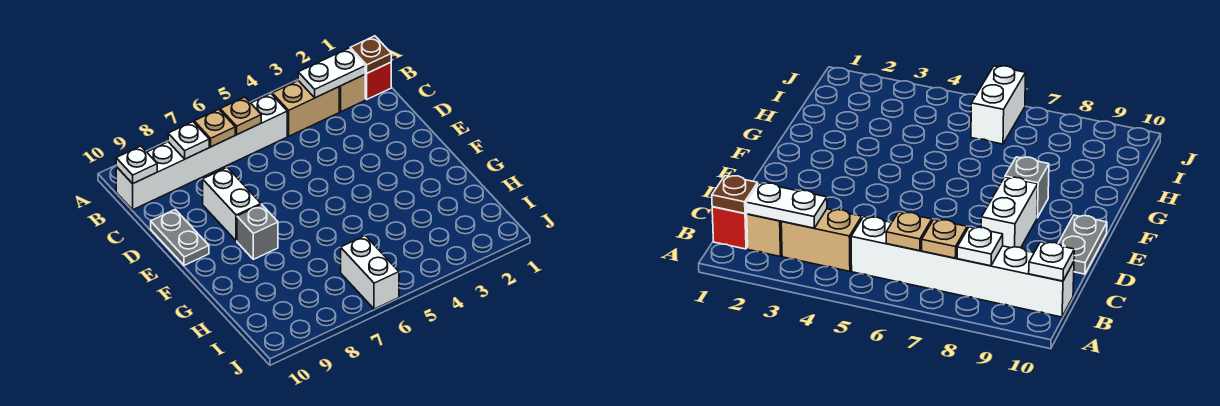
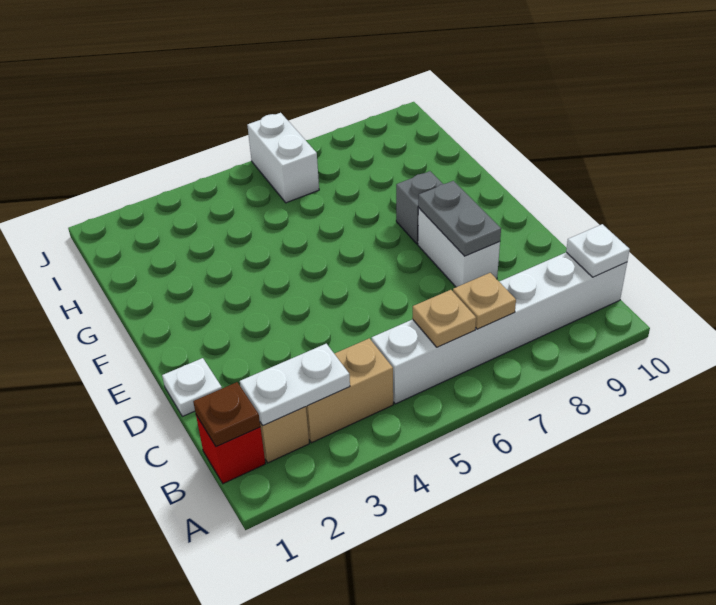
white 1x1 plate [168,122,209,159] -> white 1x1 plate moved to [162,358,222,416]
grey 1x2 plate [151,209,209,265] -> grey 1x2 plate moved to [418,181,501,256]

